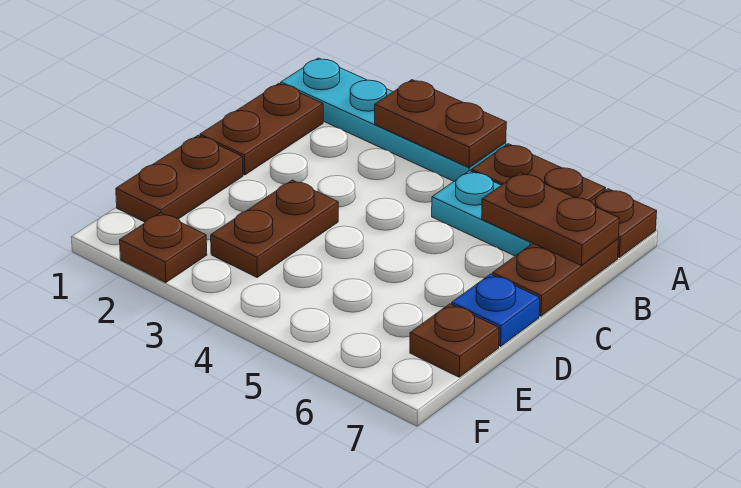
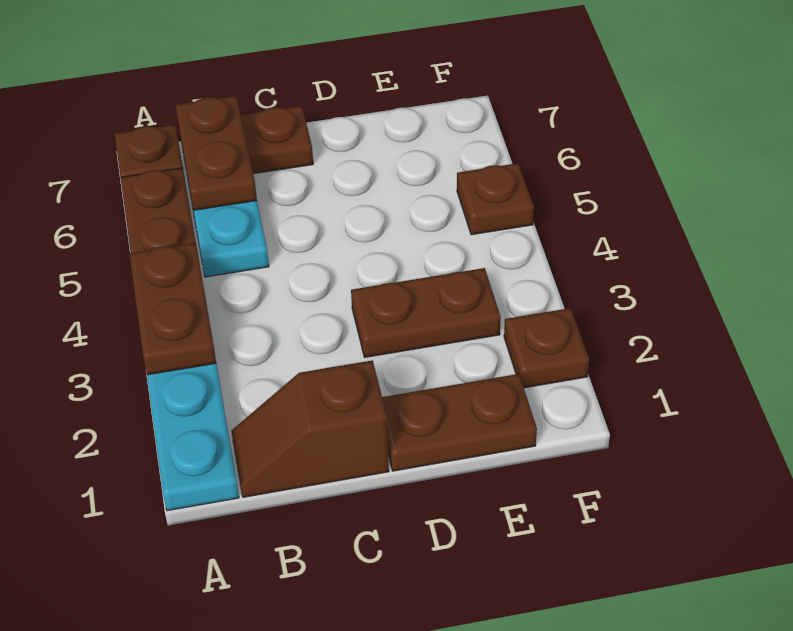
brown 1x2 plate [200,83,323,175] -> brown 1x2 slope [231,360,389,497]
blue 1x1 plate [452,274,540,346] -> none
brown 1x1 plate [410,304,499,377] -> brown 1x1 plate moved to [457,163,534,235]

